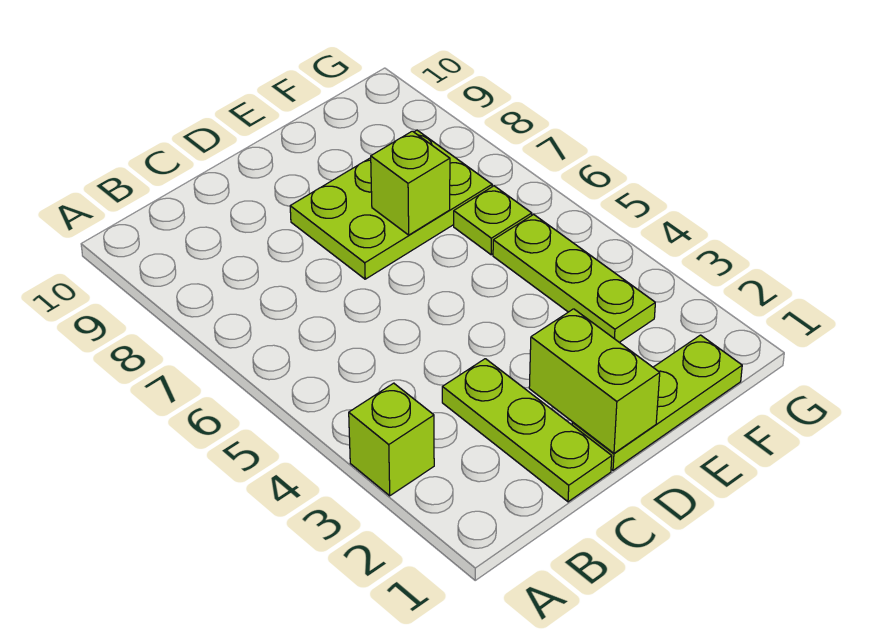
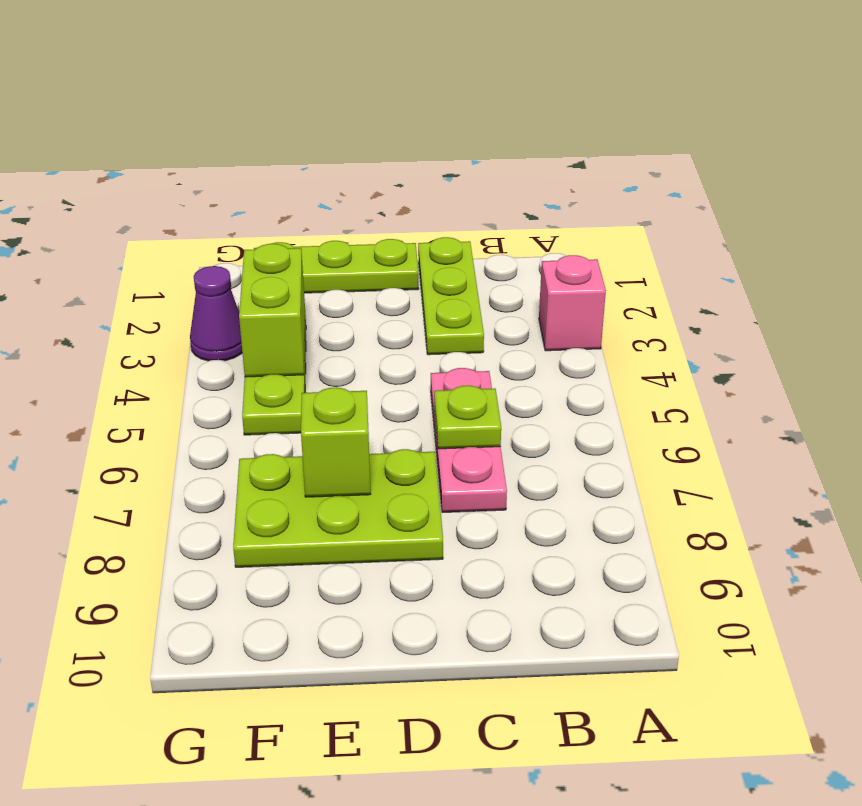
lime 1x1 brick [349,383,434,496] -> pink 1x1 brick [539,255,606,351]
none -> pink 1x3 plate [431,368,507,513]
lime 1x2 brick [529,309,660,453] -> lime 1x2 brick moved to [239,244,305,377]
lime 1x1 plate [454,186,532,255] -> lime 1x1 plate moved to [434,385,501,449]
none -> purple 1x1 cone [190,266,242,361]

